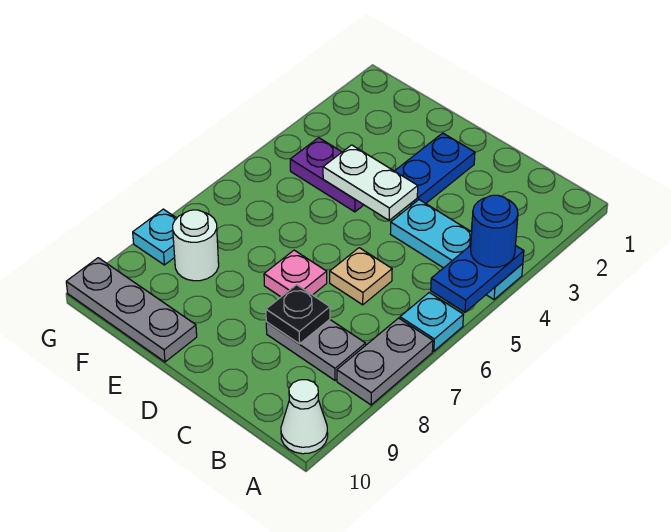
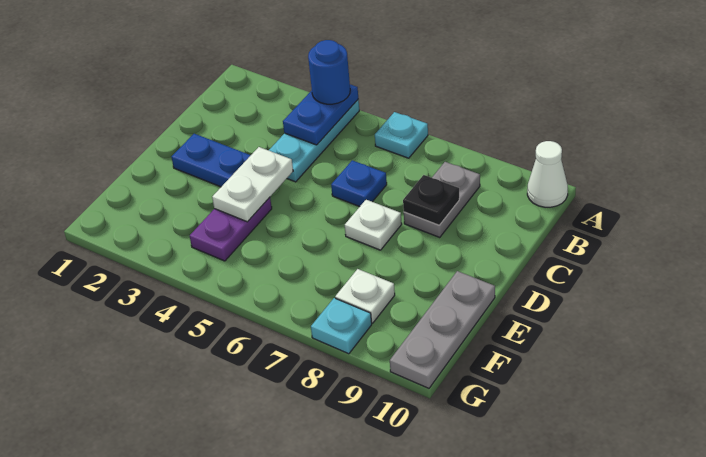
blue 1x2 plate [431,246,524,312] -> blue 1x2 plate turned to [283,84,358,145]
grey 1x2 plate [337,318,433,405] -> none
tan 1x1 plate [330,248,392,305] -> blue 1x1 plate [331,160,387,207]
pink 1x1 plate [264,250,327,297] -> white 1x1 plate [345,200,402,250]
white 1x1 round brick [173,210,219,281] -> white 1x1 plate [335,269,395,323]

